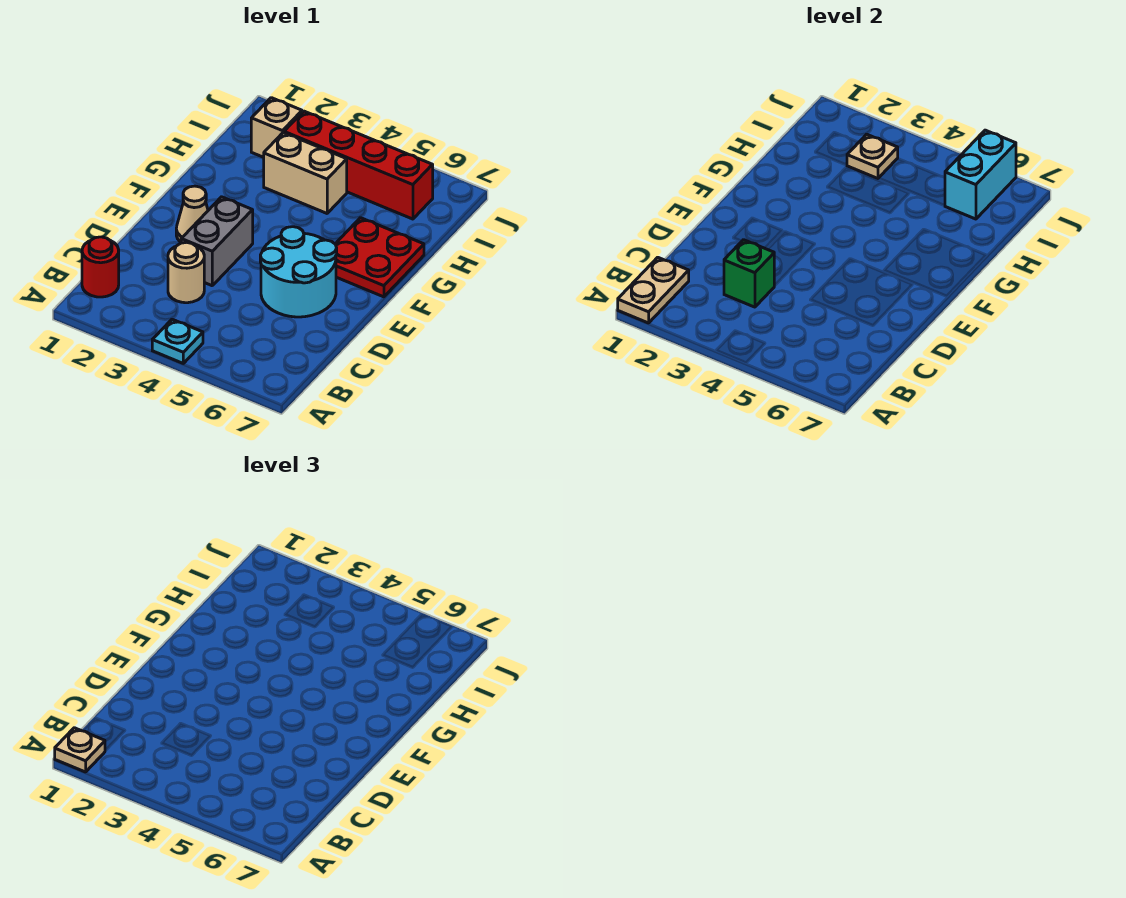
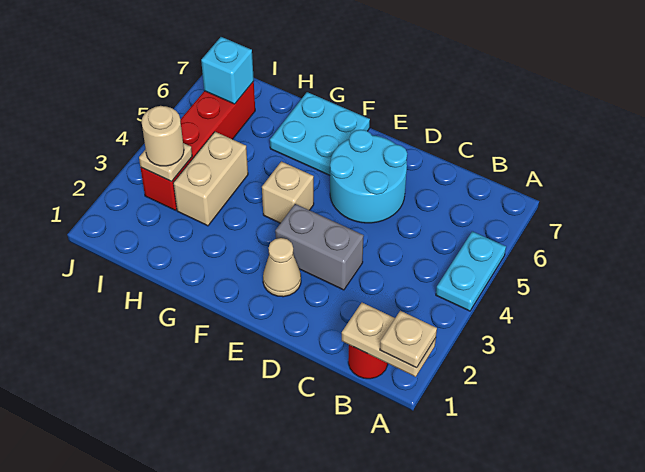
cyan 1x1 plate [152,319,203,363] -> cyan 1x2 plate [436,231,506,311]
tan 1x1 round brick [168,242,204,303] -> tan 1x1 round brick moved to [142,106,184,166]
green 1x1 brick [724,240,774,307] -> none
red 2x2 plate [335,218,424,297] -> cyan 2x2 plate [270,92,370,175]
tan 1x1 brick [251,98,302,157] -> tan 1x1 brick moved to [262,161,314,223]
cyan 1x2 brick [945,130,1016,219] -> cyan 1x1 brick [201,37,254,104]

